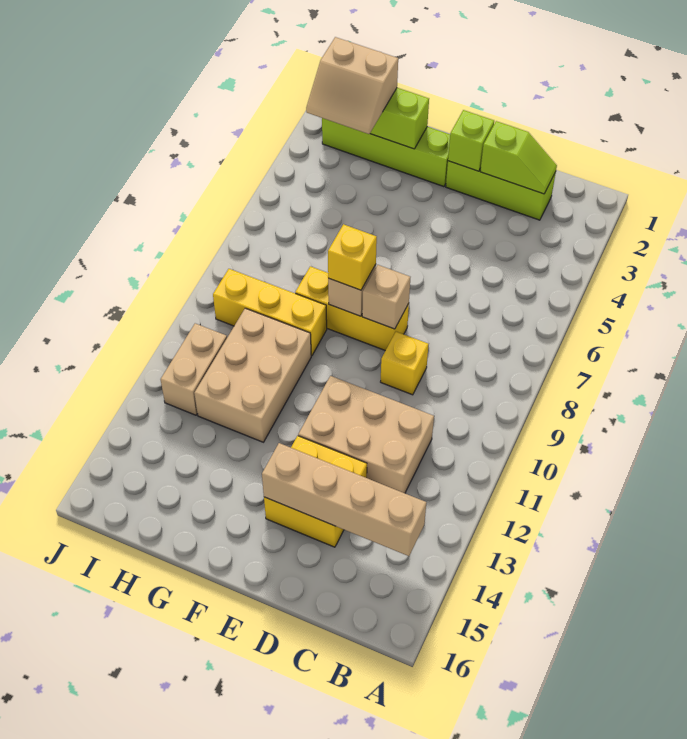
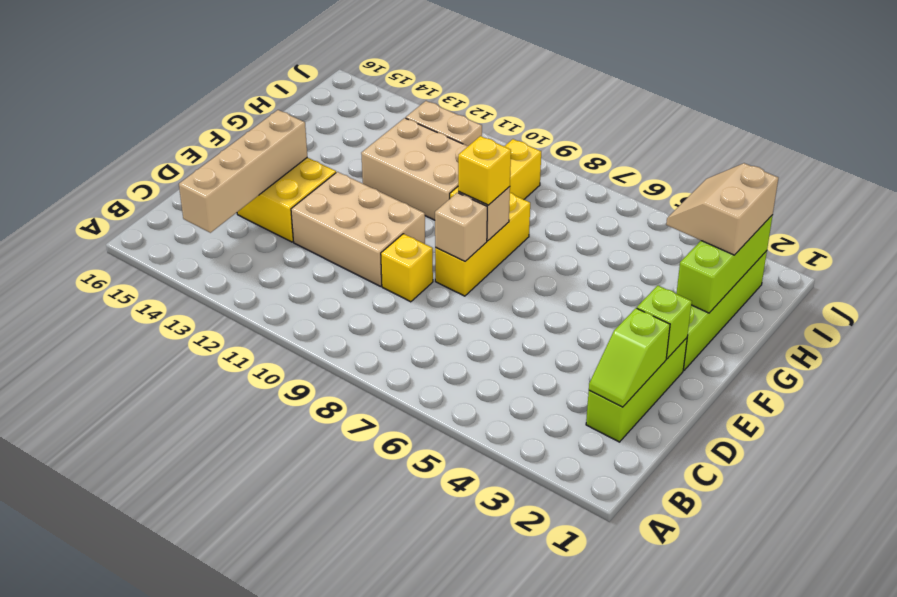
tan 2x3 brick [298,376,434,493] -> tan 2x3 brick turned to [291,172,425,286]

